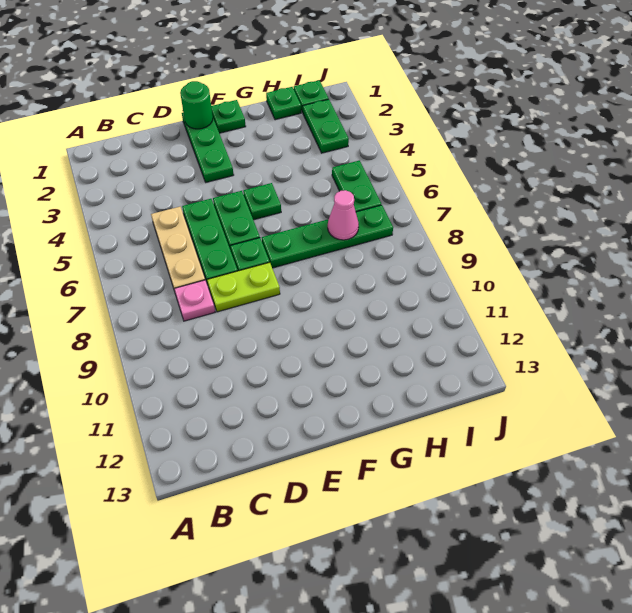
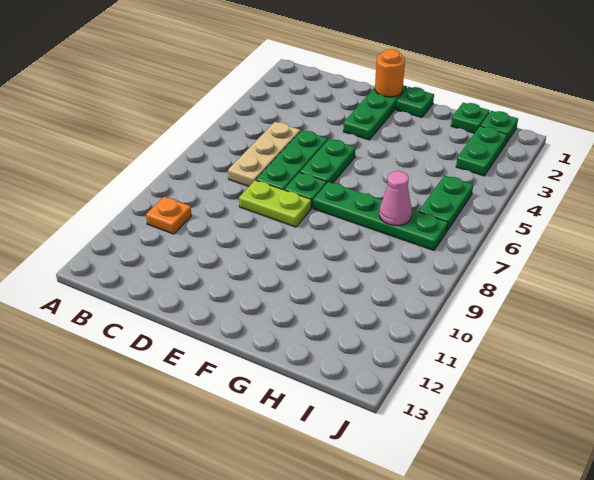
none -> orange 1x1 plate [146,197,192,234]
pink 1x1 plate [174,280,215,321] -> none
green 1x1 round brick [180,81,213,129] -> orange 1x1 round brick [375,49,405,97]
green 1x1 plate [243,183,281,220] -> none

